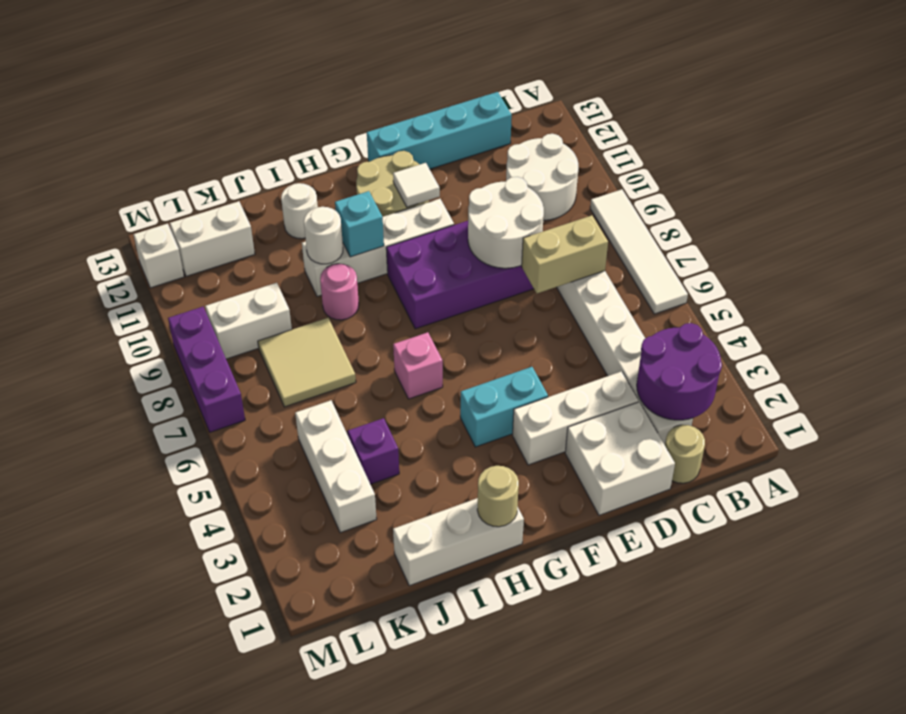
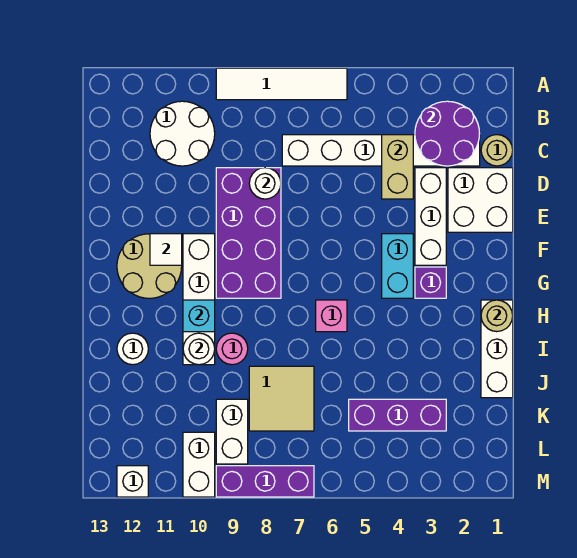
tan 1x2 brick [521,216,608,293] -> tan 1x2 brick moved to [382,135,413,199]
cyan 1x4 brick [367,92,512,169] -> none
white 2x2 round brick [468,177,544,268] -> white 1x1 round brick [249,168,281,199]
purple 1x1 brick [348,418,399,484] -> purple 1x1 brick moved to [415,267,446,298]
white 1x3 brick [295,400,377,533] -> purple 1x3 brick [349,399,446,431]
white 1x2 brick [170,201,255,276] -> white 1x2 brick moved to [183,432,215,497]

